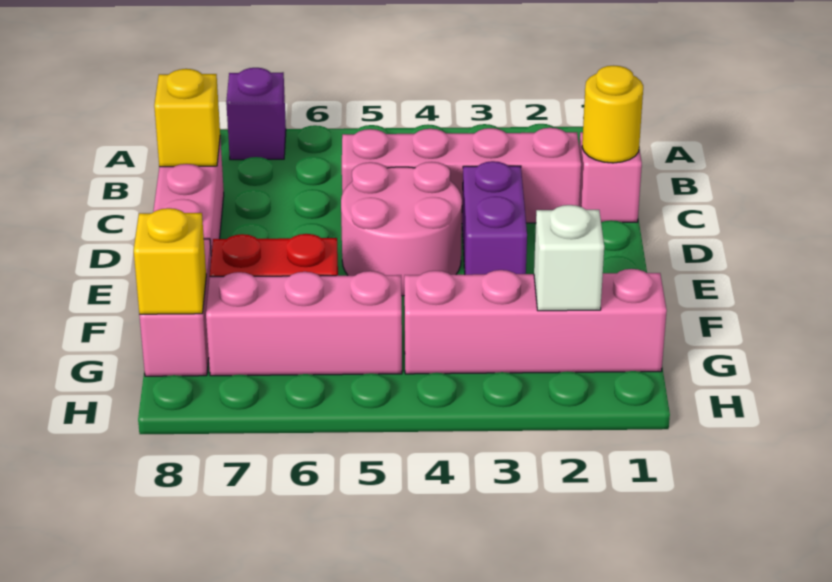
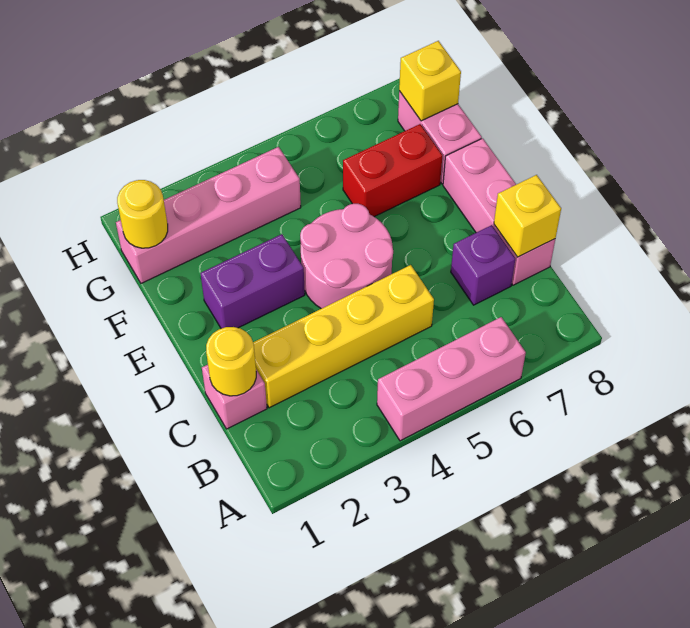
purple 1x1 brick [226,68,286,160] -> purple 1x1 brick moved to [451,225,515,305]
pink 1x4 brick [342,128,581,223] -> yellow 1x4 brick [253,265,434,408]
purple 1x2 brick [462,161,527,275] -> purple 1x2 brick turned to [200,234,305,329]
none -> yellow 1x1 round brick [117,180,168,248]
white 1x1 brick [534,205,604,311] -> none
pink 1x3 brick [206,271,402,376] -> pink 1x3 brick moved to [377,317,526,441]

